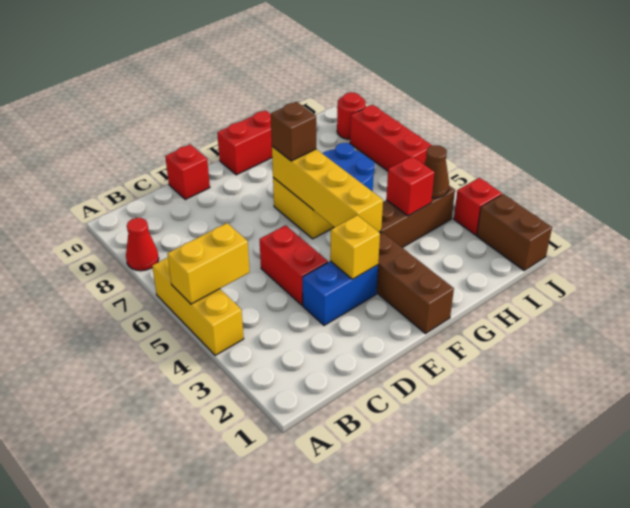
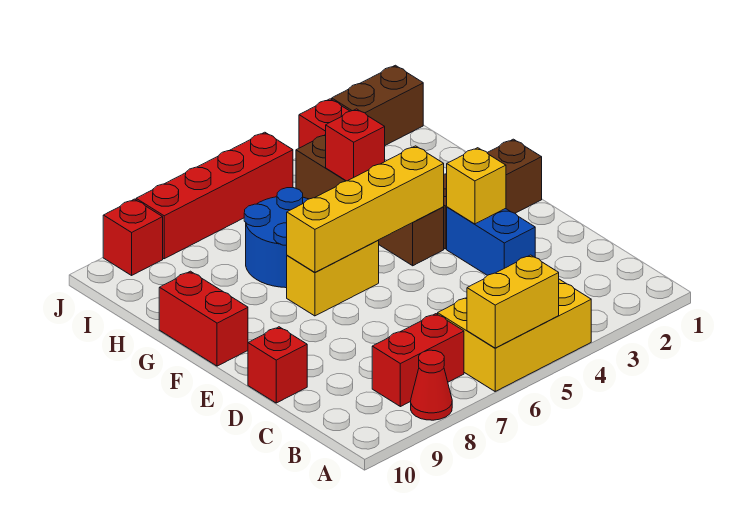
yellow 1x3 brick [152,257,244,355] -> yellow 2x3 brick [438,279,591,391]
yellow 1x2 brick [167,223,250,304] -> yellow 1x2 brick turned to [467,255,559,348]
red 1x2 brick [260,225,328,305] -> red 1x2 brick moved to [372,314,464,407]
brown 1x1 brick [271,102,316,161] -> none
brown 1x1 cone [424,145,449,198] -> none
red 1x3 brick [350,105,432,171] -> red 1x4 brick [136,132,293,259]
red 1x1 round brick [337,92,366,139] -> red 1x1 brick [103,199,163,275]

